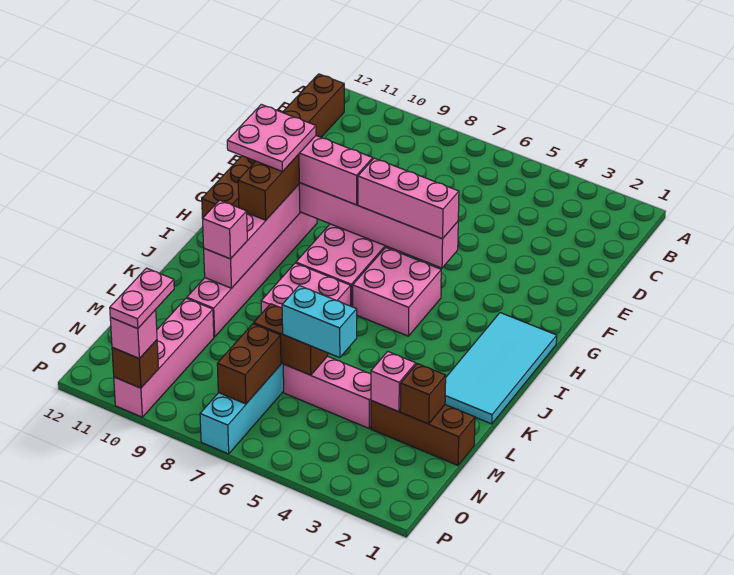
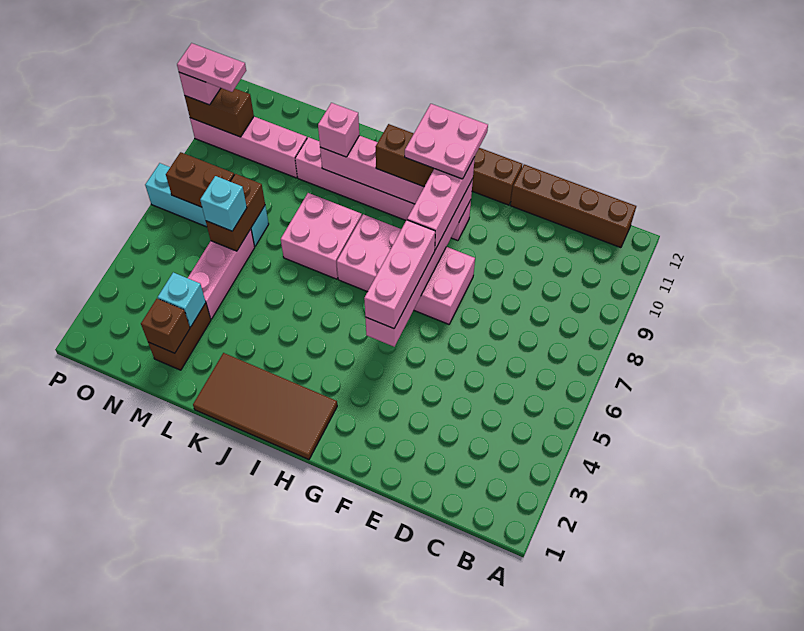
cyan 2x4 tile [445,313,557,424] -> brown 2x4 tile [193,353,337,460]
pink 2x2 brick [353,248,441,336] -> none
brown 1x3 brick [371,401,475,465] -> brown 1x2 brick [148,303,211,370]
pink 1x1 brick [371,351,416,412] -> cyan 1x1 brick [158,272,206,327]
cyan 1x2 brick [282,286,357,358] -> cyan 1x1 brick [200,176,247,231]
brown 1x1 brick [112,340,159,388] -> brown 1x2 brick [185,88,254,137]

